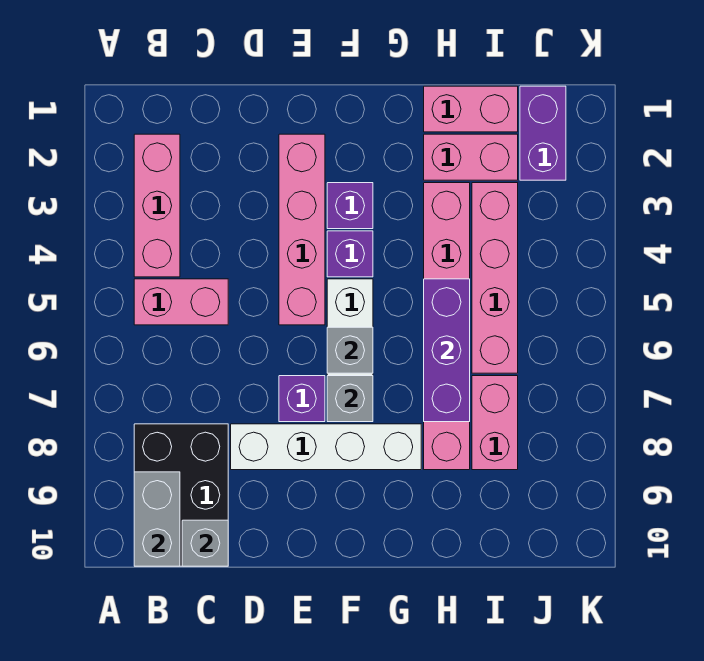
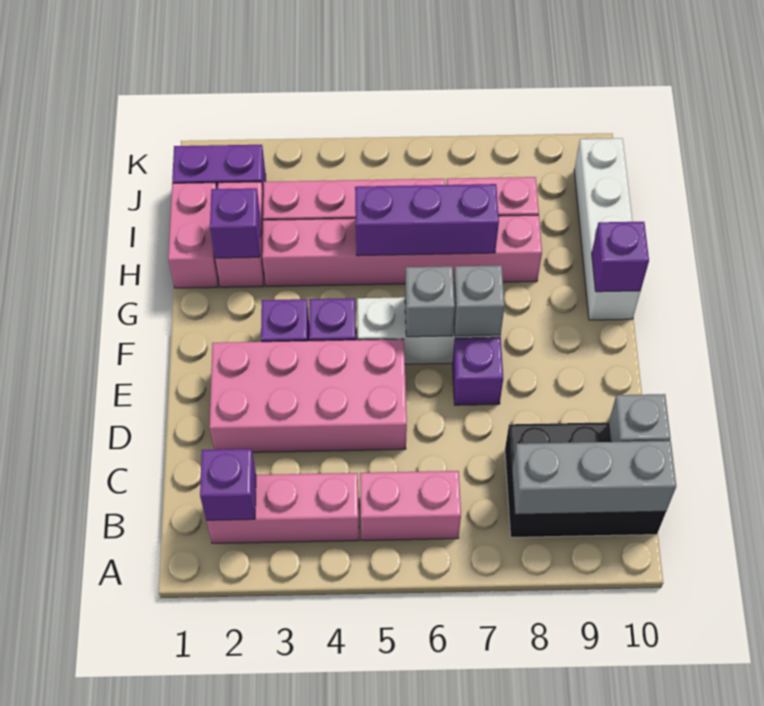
none -> purple 1x1 brick [200,449,256,521]
pink 1x2 brick [134,279,228,325] -> pink 1x2 brick turned to [360,471,461,540]
grey 1x2 brick [134,472,180,566] -> grey 1x3 brick [512,441,676,514]
white 1x4 brick [231,424,421,470] -> white 1x4 brick moved to [574,138,641,320]
pink 1x4 brick [279,134,325,325] -> pink 2x4 brick [209,339,407,452]
none -> purple 1x1 brick [592,222,649,292]
none -> purple 1x1 brick [210,188,261,258]

